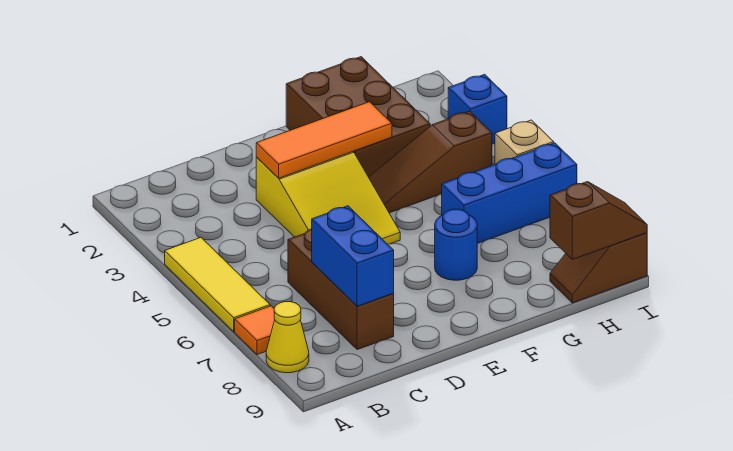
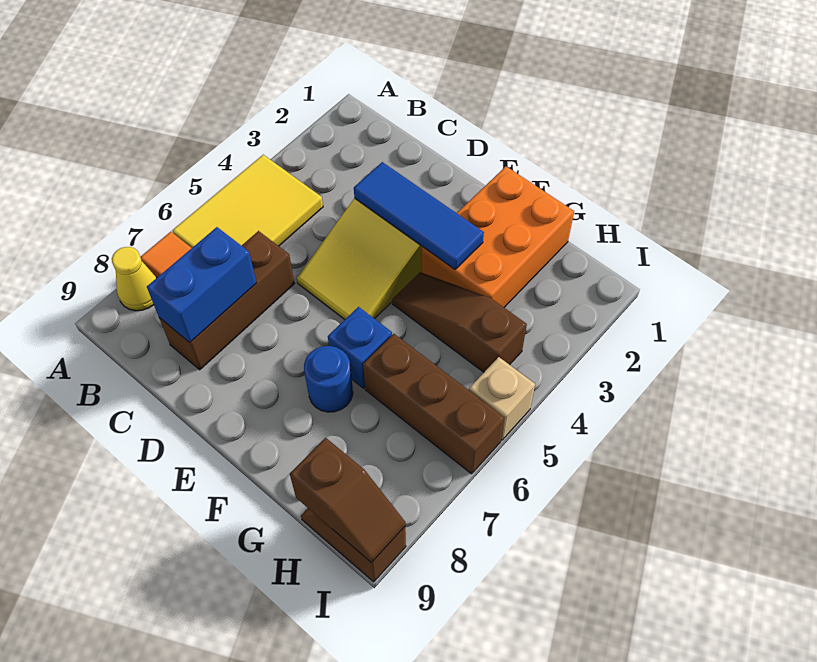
yellow 1x3 tile [165,238,270,332] -> yellow 2x3 tile [173,155,323,248]
orange 1x3 tile [256,102,392,178] -> blue 1x3 tile [354,162,484,270]
brown 2x3 brick [286,57,430,177] -> orange 2x3 brick [422,167,574,307]
blue 1x3 brick [442,143,577,244] -> brown 1x3 brick [363,334,505,474]
blue 1x1 brick [448,74,507,144] -> blue 1x1 brick moved to [328,307,392,388]

